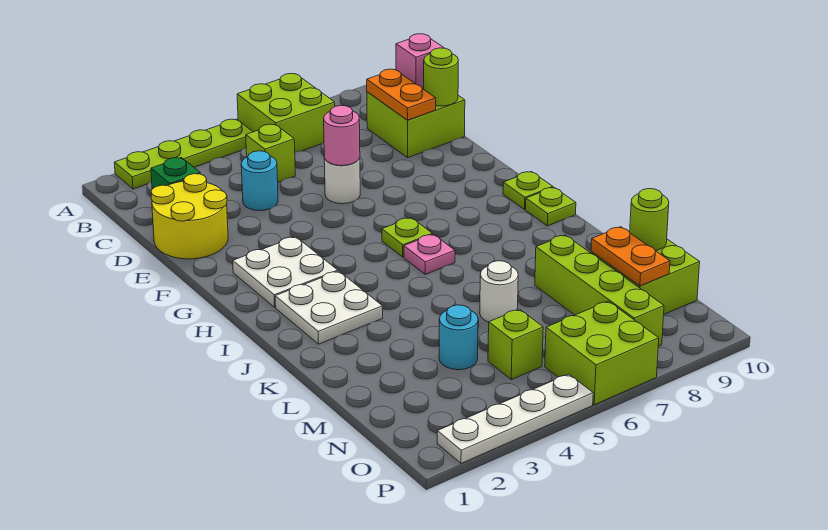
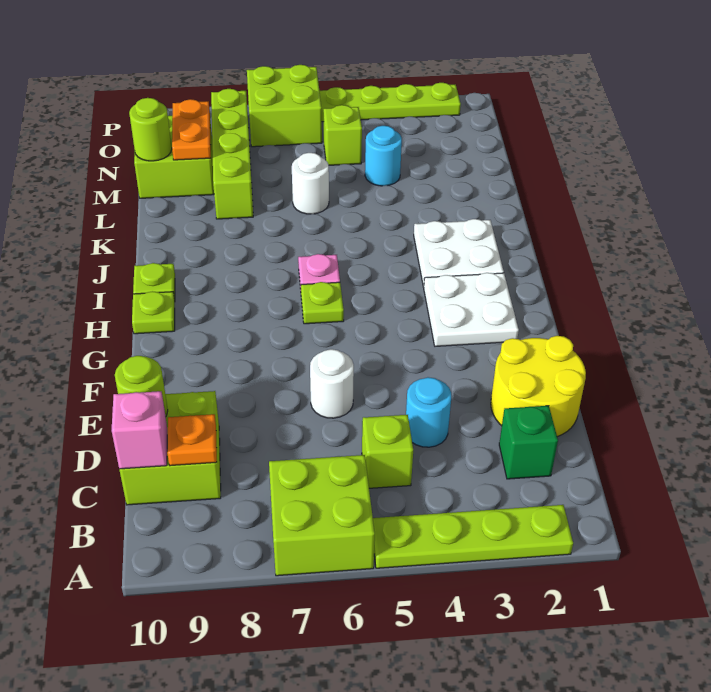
orange 1x2 plate [367,69,436,120] -> orange 1x1 plate [167,414,217,466]
pink 1x1 round brick [324,105,360,166] -> none
white 1x4 plate [437,374,593,463] -> lime 1x4 plate [320,83,461,122]

